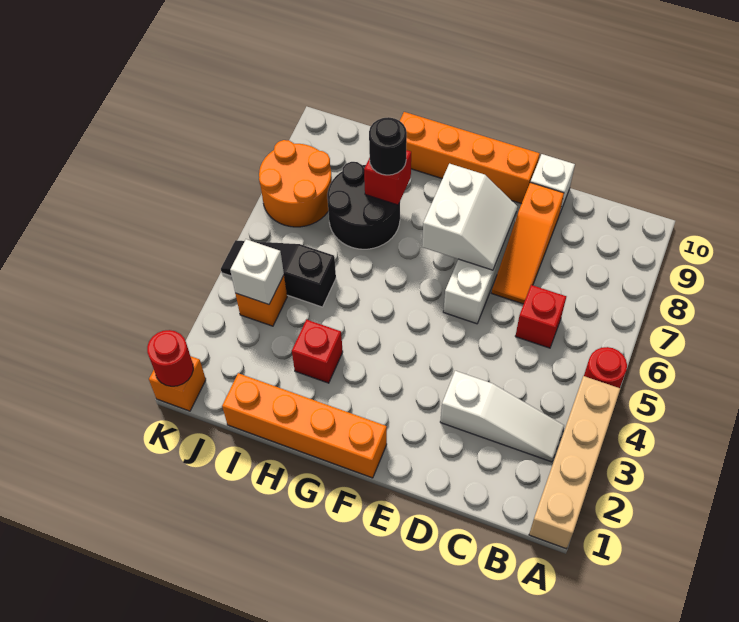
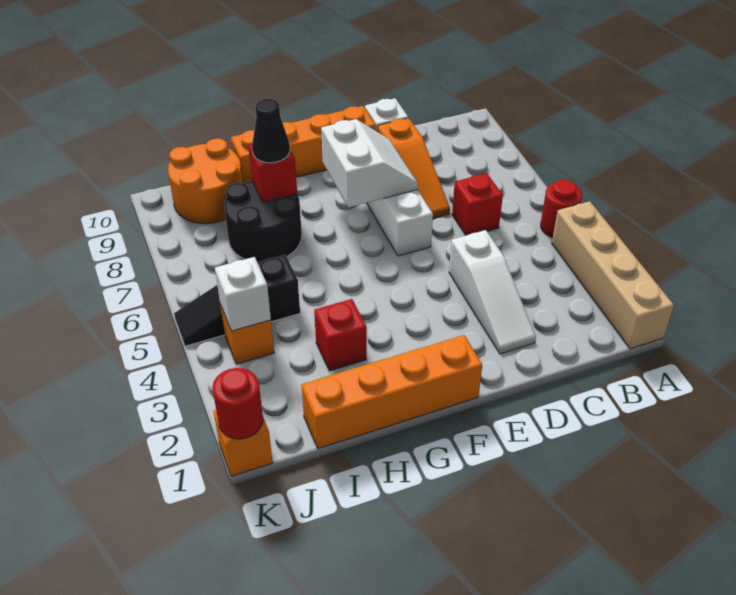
white 1x3 slope [440,371,564,462] -> white 1x3 slope turned to [449,230,536,354]
black 1x1 round brick [369,117,407,175] -> black 1x1 cone [252,99,290,163]
orange 2x2 round brick [259,140,332,227] -> orange 2x2 round brick moved to [168,138,243,224]

